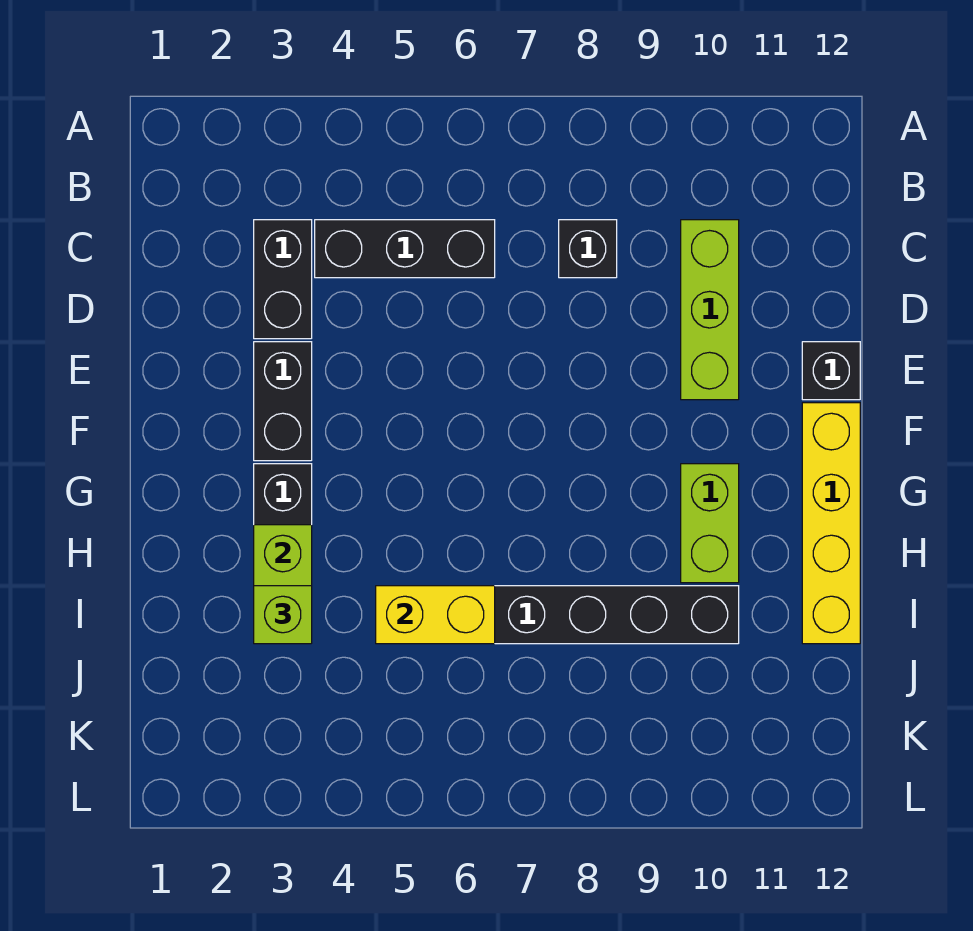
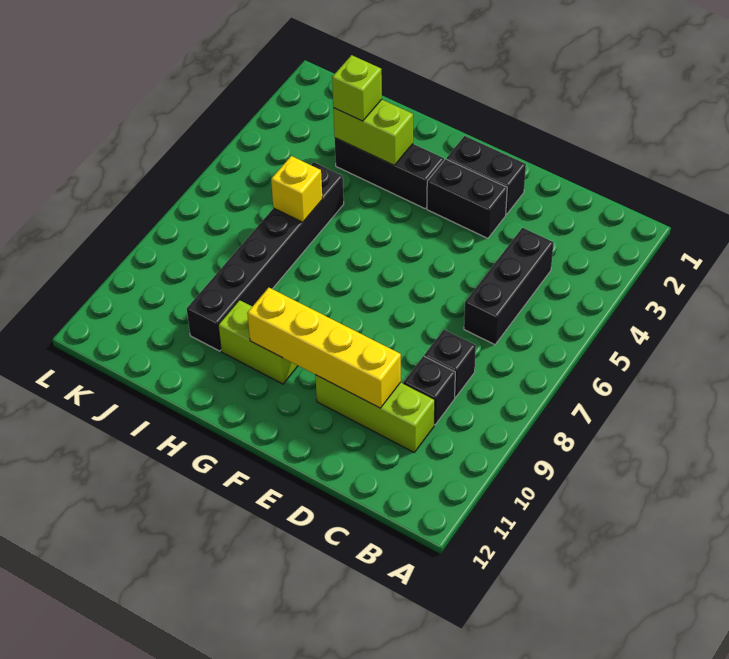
black 1x2 brick [254,220,312,339] -> black 1x2 brick moved to [446,136,526,215]
black 1x1 brick [802,342,860,400] -> black 1x1 brick moved to [403,356,455,425]
yellow 1x4 brick [802,403,860,644] -> yellow 1x4 brick moved to [247,288,401,408]
yellow 1x2 brick [376,586,495,644] -> yellow 1x1 brick [271,156,322,222]

